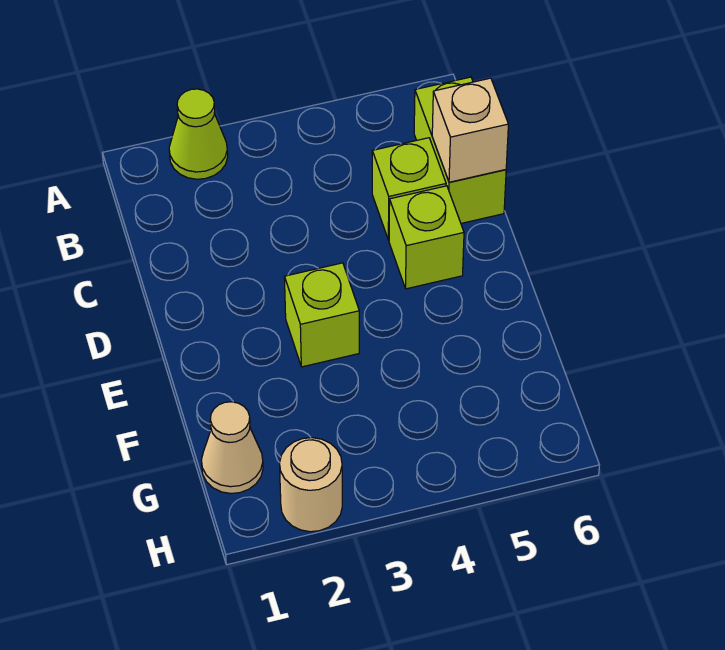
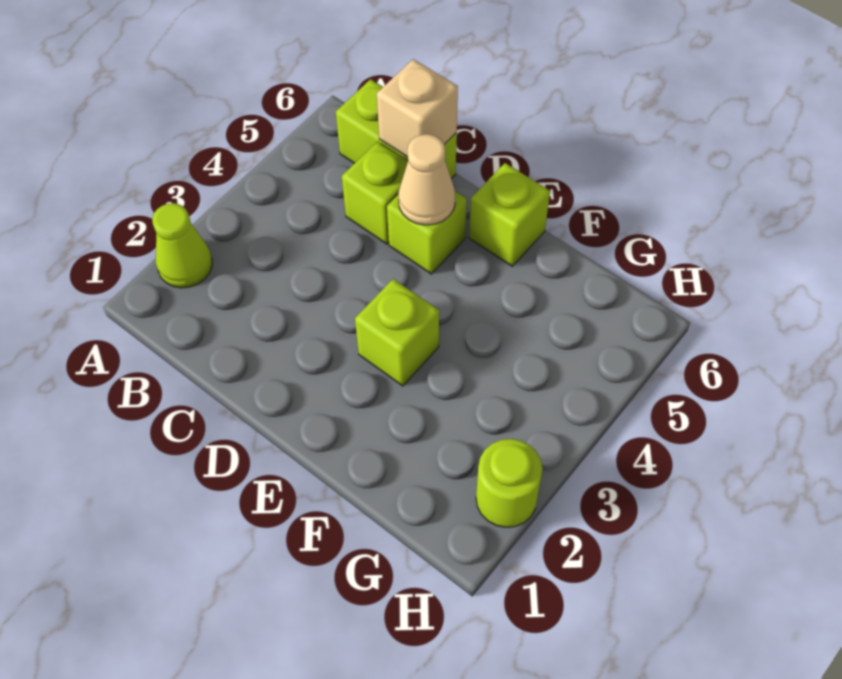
none -> lime 1x1 brick [469,163,550,266]
tan 1x1 cone [201,402,263,493] -> tan 1x1 cone moved to [398,134,455,225]
tan 1x1 round brick [280,438,342,532] -> lime 1x1 round brick [476,439,543,527]

